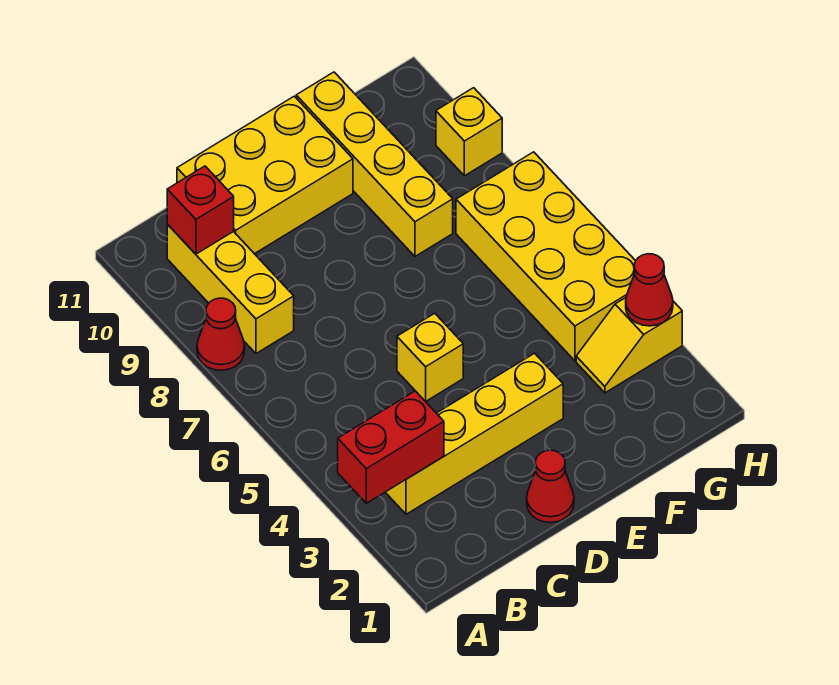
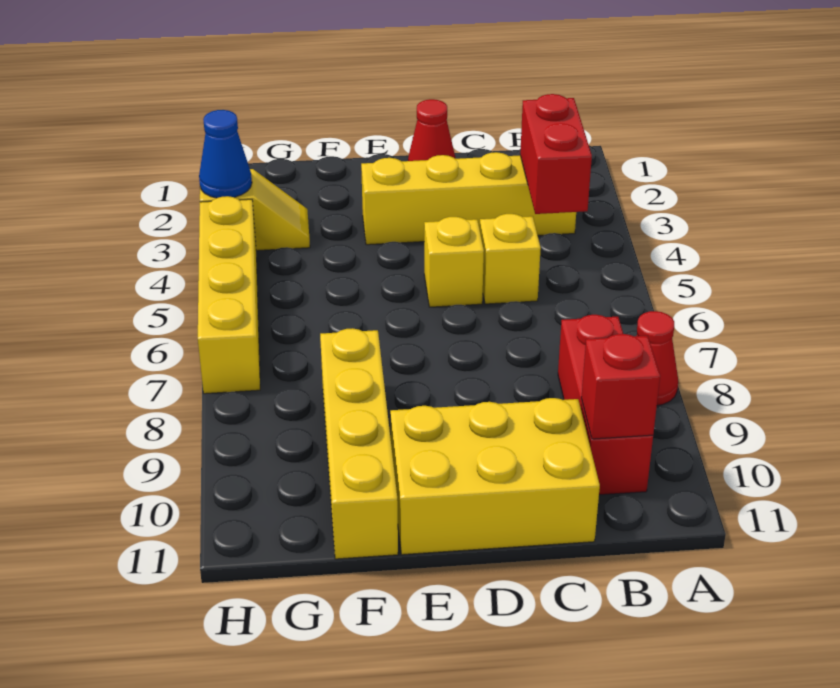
red 1x2 brick [338,391,444,503] -> red 1x2 brick turned to [520,94,592,214]
yellow 1x3 brick [167,224,294,354] -> red 1x3 brick [558,315,653,495]
yellow 2x4 brick [456,152,635,361] -> yellow 1x4 brick [198,196,260,394]
red 1x1 cone [626,254,673,326] -> blue 1x1 cone [199,110,252,198]
yellow 1x1 brick [436,88,502,176] -> yellow 1x1 brick moved to [480,214,541,304]

